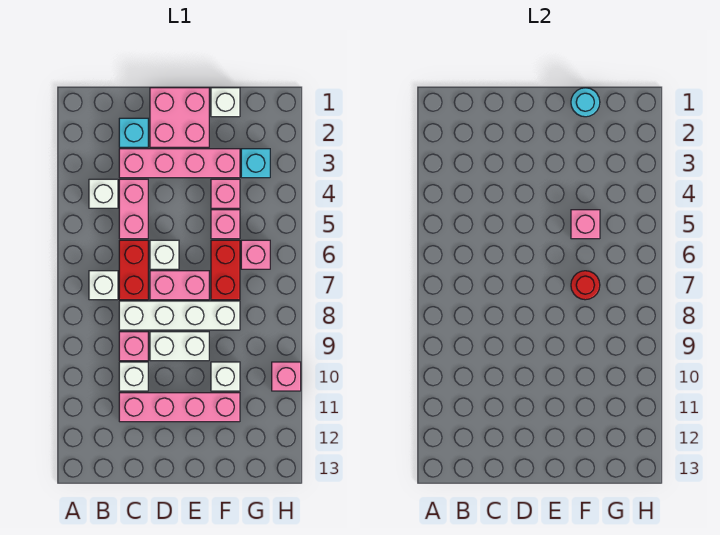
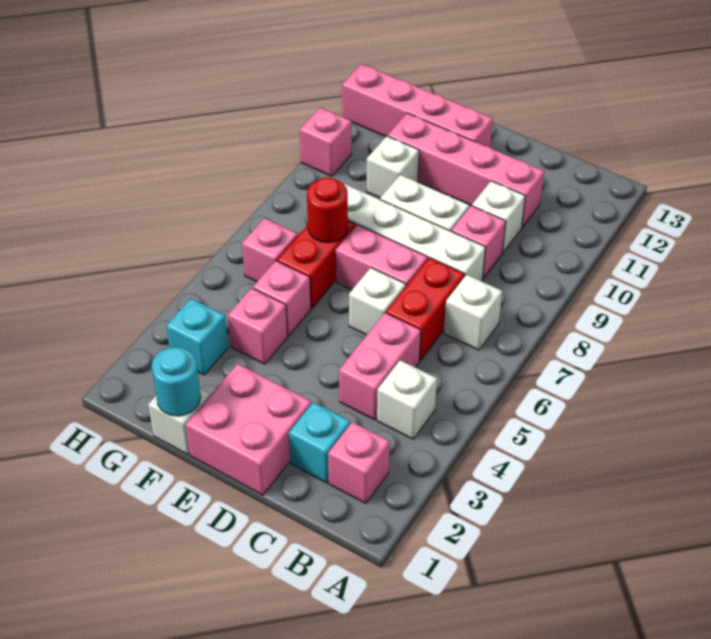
pink 1x4 brick [119,149,240,178] -> pink 1x4 brick moved to [342,64,493,147]
pink 1x1 brick [571,210,600,239] -> pink 1x1 brick moved to [328,422,390,503]

